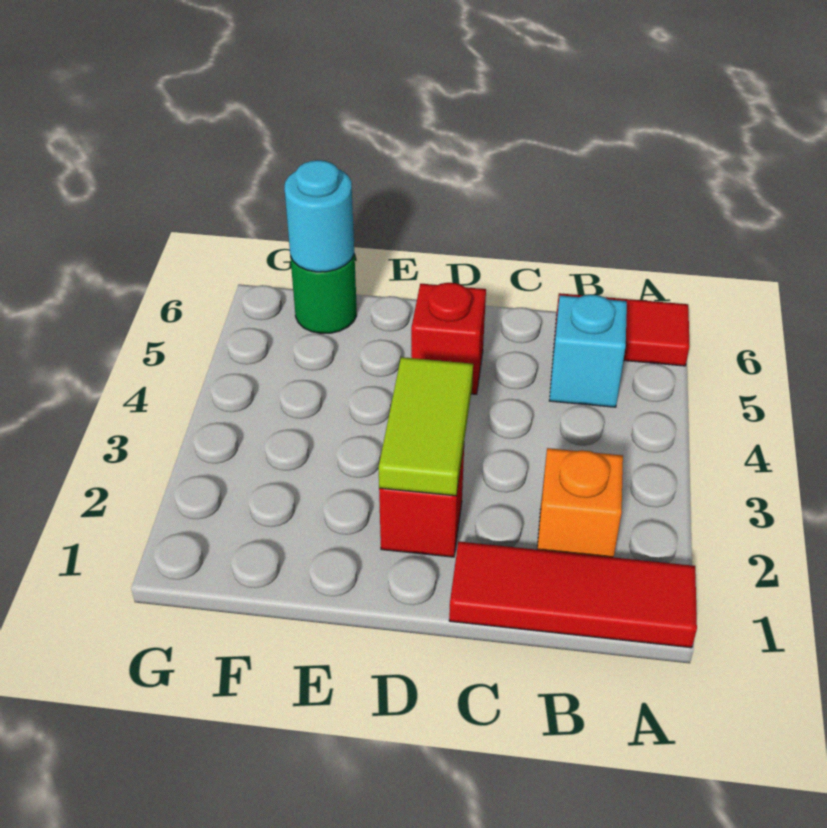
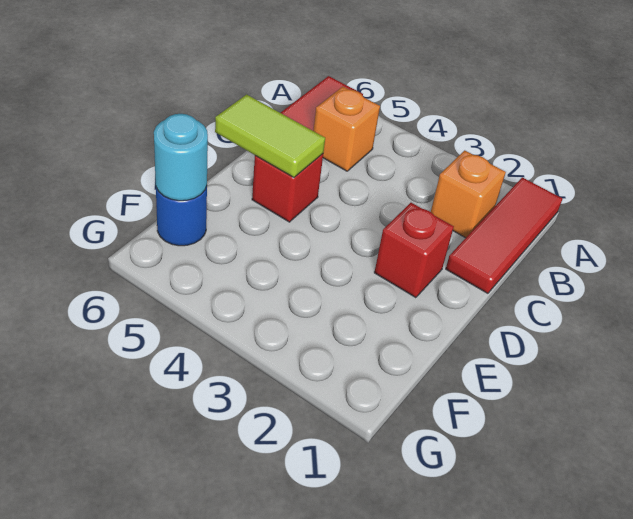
cyan 1x1 brick [549,295,627,407] -> orange 1x1 brick [313,87,380,171]
lime 1x2 tile [379,357,473,496] -> lime 1x2 tile moved to [215,94,325,177]
green 1x1 round brick [290,255,357,334] -> blue 1x1 round brick [156,186,207,246]

